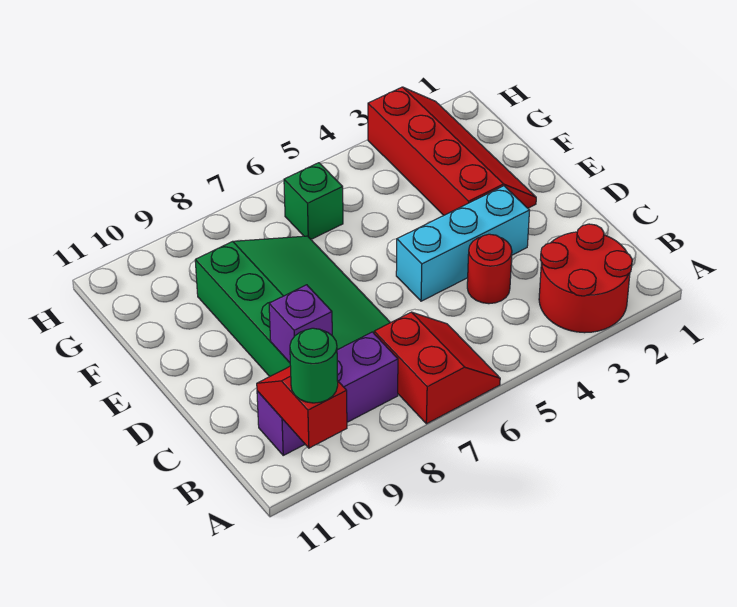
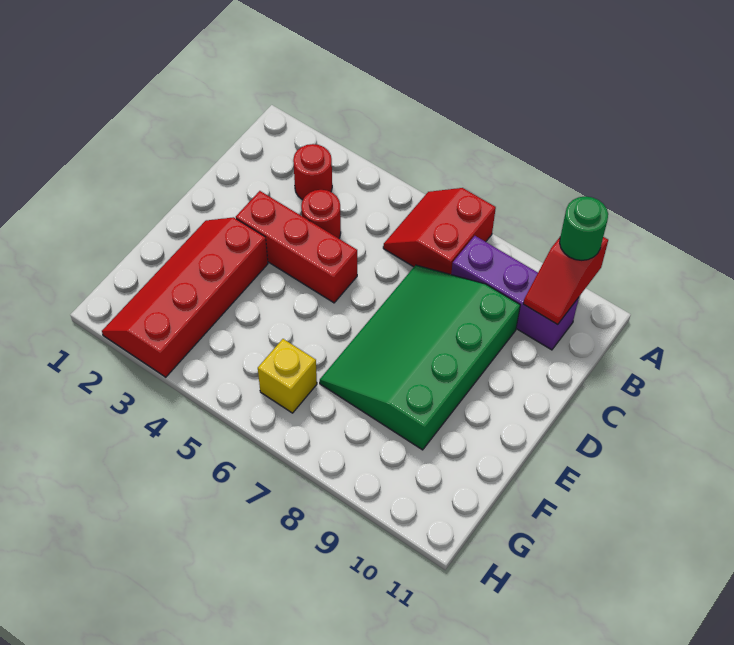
red 2x2 round brick [539,224,632,333] -> red 1x1 round brick [293,144,332,200]
purple 1x1 brick [269,285,332,362] -> none
cyan 1x3 brick [396,186,530,301] -> red 1x3 brick [236,191,357,303]
green 1x1 brick [284,163,343,239] -> yellow 1x1 brick [258,339,317,413]

